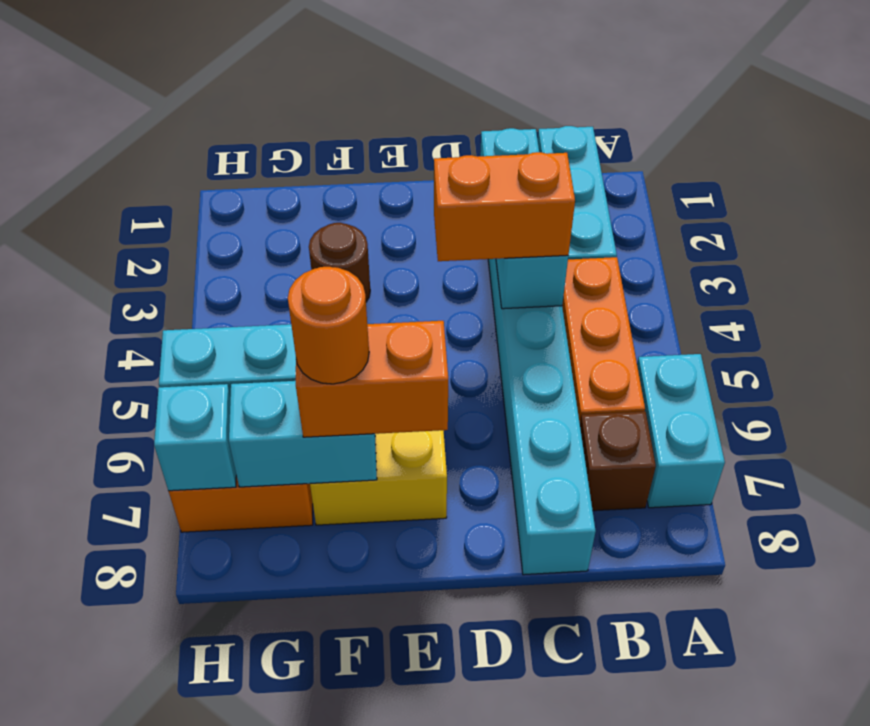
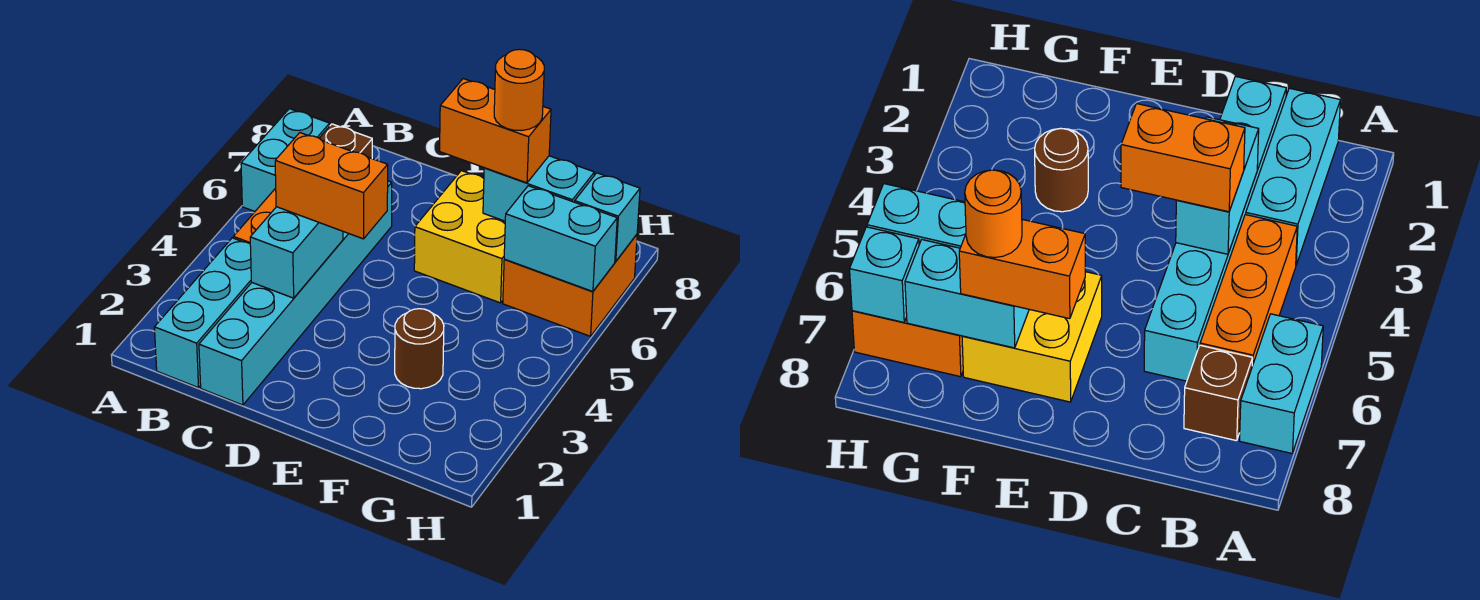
cyan 1x8 brick [480,128,596,575] -> cyan 1x6 brick [199,181,392,405]

